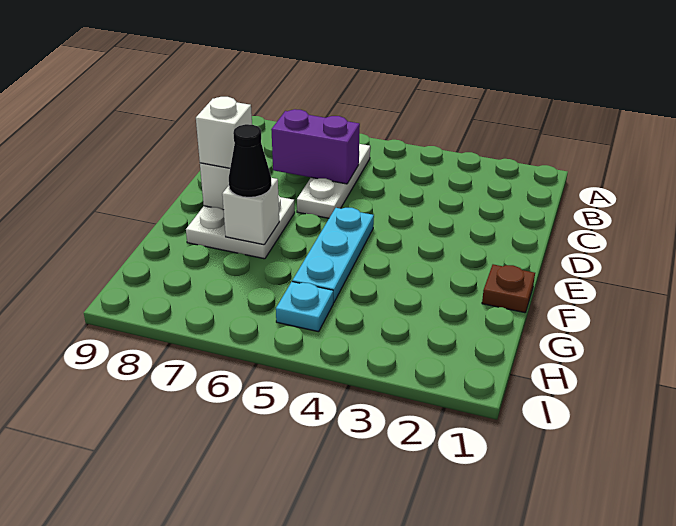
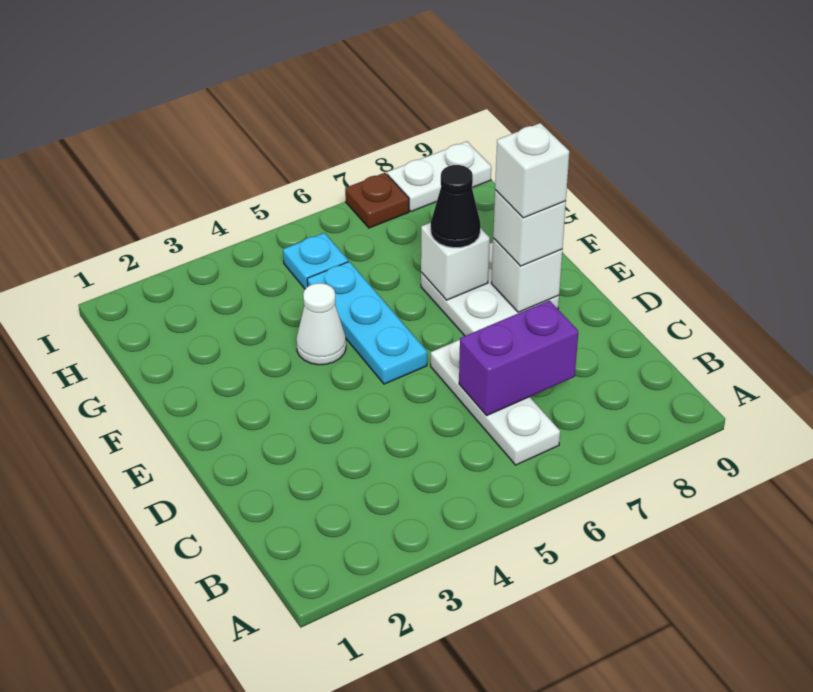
none -> white 1x1 brick [495,123,569,218]
brown 1x1 plate [482,264,535,313] -> brown 1x1 plate moved to [345,173,409,228]
none -> white 1x1 cone [296,283,346,365]
none -> white 1x2 plate [387,141,491,211]

